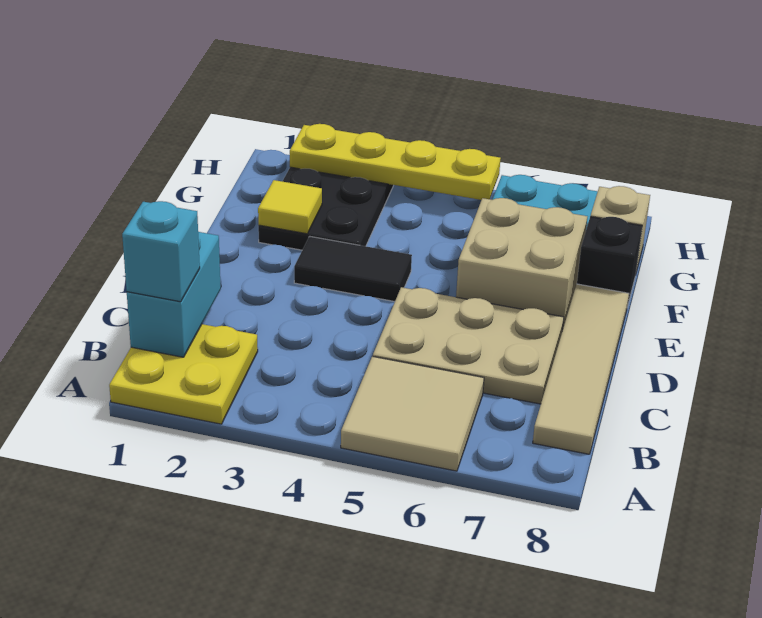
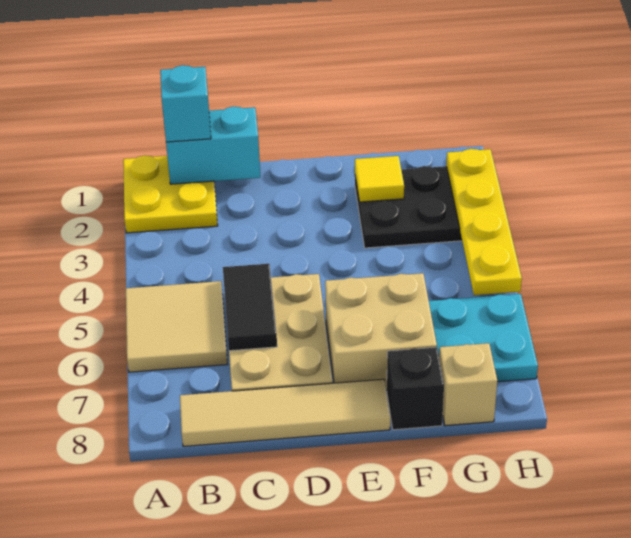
black 1x2 tile [294,236,412,302] -> black 1x2 tile moved to [223,264,277,351]

